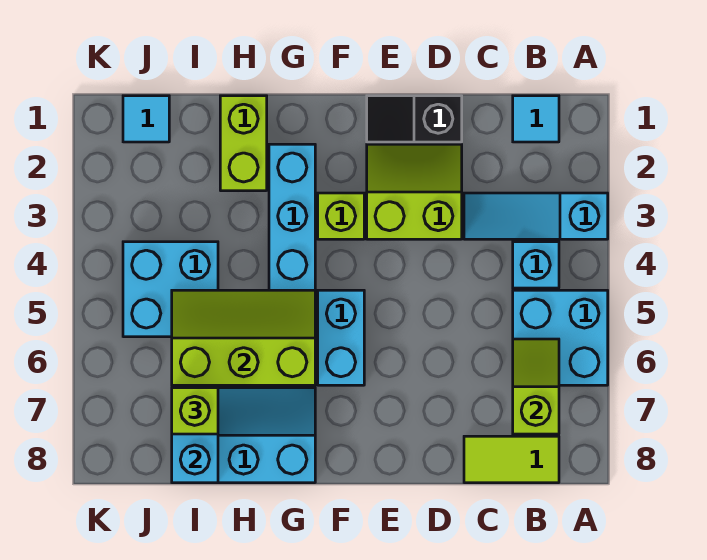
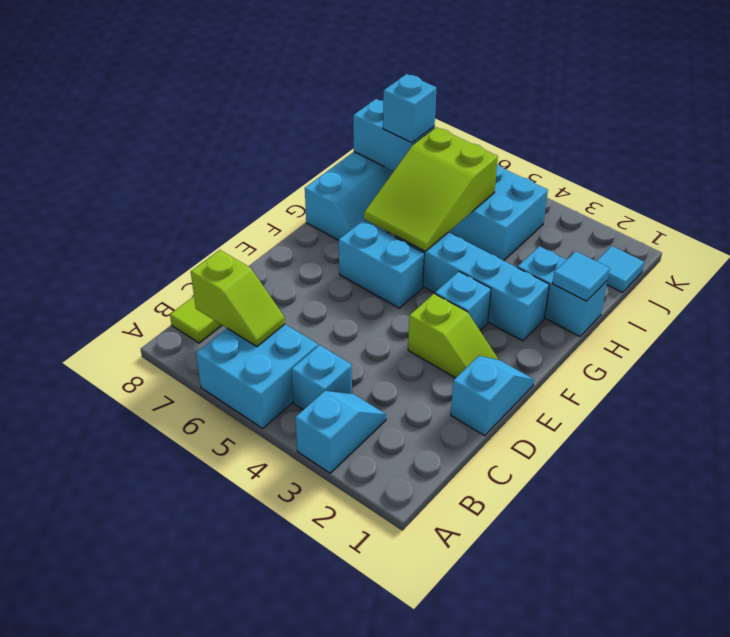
cyan 1x3 slope [464,193,608,239] -> cyan 1x2 slope [295,391,386,473]
cyan 1x1 tile [513,96,559,142] -> cyan 1x1 tile moved to [553,251,610,301]
black 1x2 slope [367,96,462,142] -> cyan 1x2 slope [451,356,534,436]
lime 2x2 slope [367,144,462,239] -> lime 1x2 slope [408,294,498,378]
lime 1x1 brick [318,193,364,239] -> cyan 1x1 brick [435,272,491,330]
lime 2x3 slope [172,290,315,385] -> lime 2x3 slope turned to [364,127,498,251]
lime 1x2 brick [220,96,267,191] -> cyan 1x2 brick [517,246,607,337]
lime 1x1 brick [172,388,218,434] -> cyan 1x1 brick [383,74,436,143]

